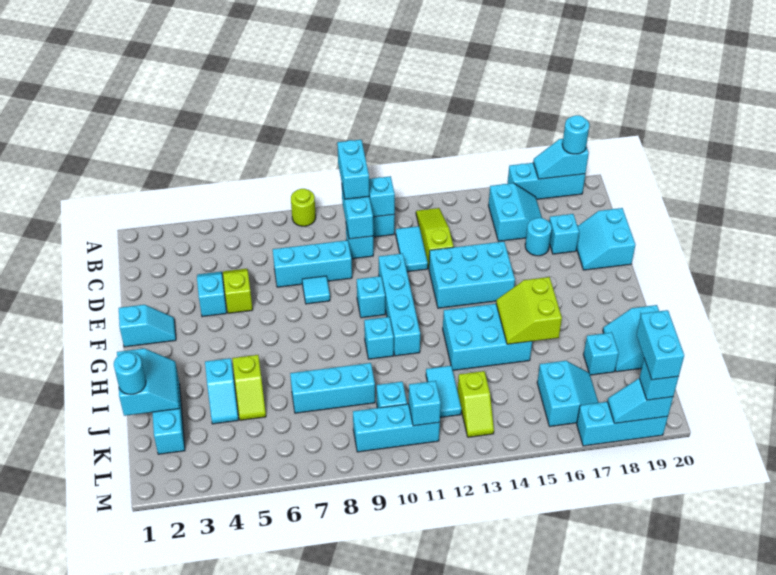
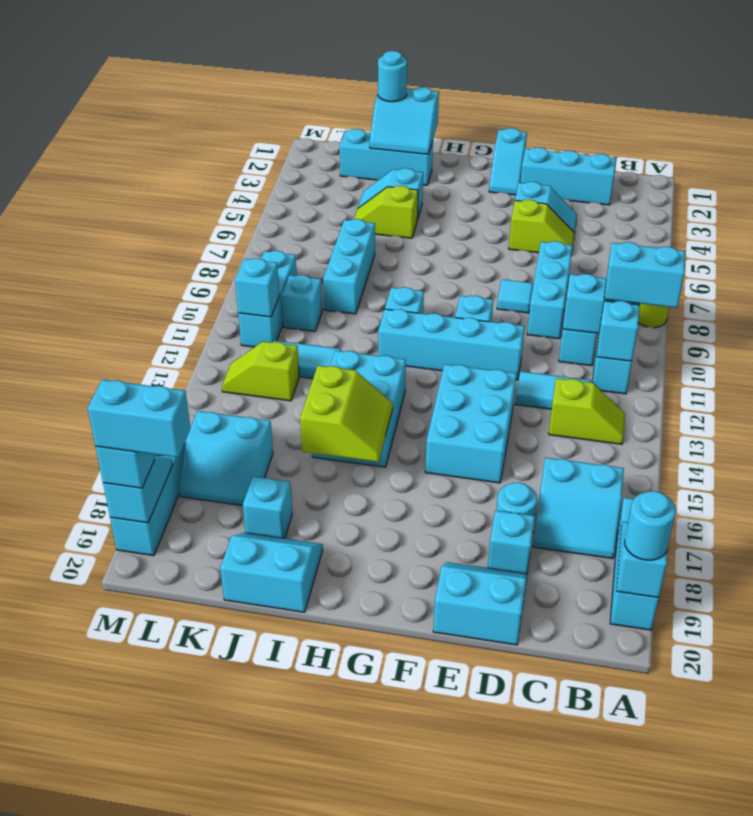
lime 1x3 slope [416,208,454,268] -> lime 1x2 slope [549,378,625,444]
none -> cyan 1x3 brick [521,147,616,205]
lime 2x2 slope [496,277,562,344] -> lime 2x2 slope turned to [300,366,393,462]

